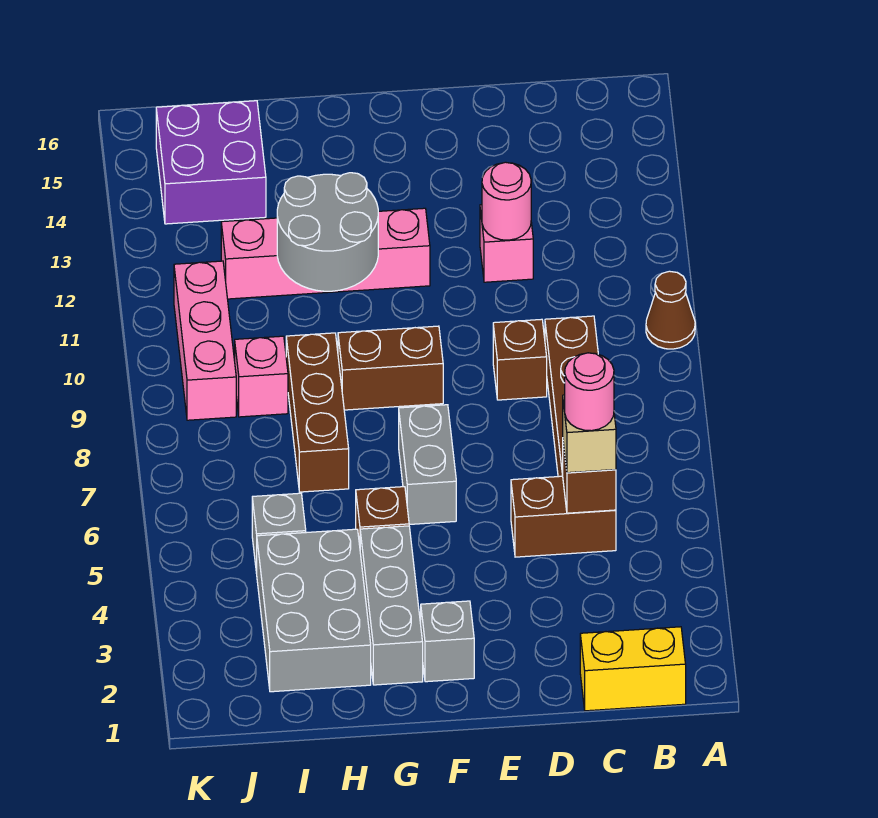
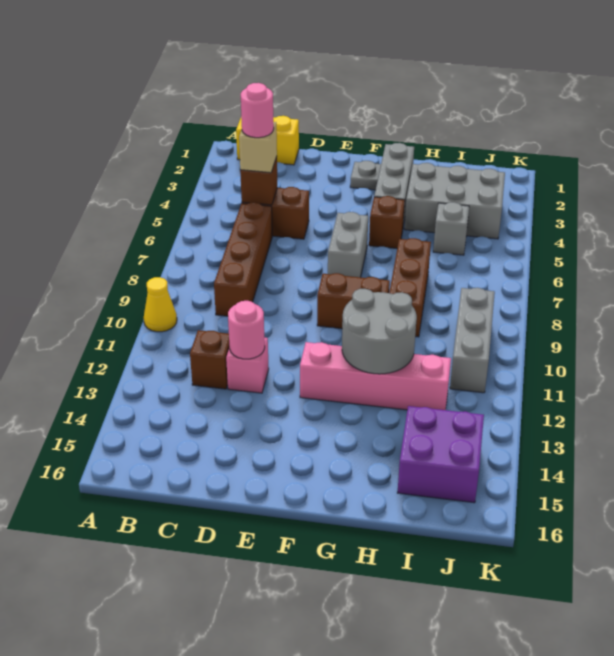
brown 1x1 cone [646,271,695,349] -> yellow 1x1 cone [144,277,177,332]
brown 1x1 brick [493,319,547,400] -> brown 1x1 brick moved to [190,330,230,389]
grey 1x1 brick [421,601,474,682] -> grey 1x1 plate [350,161,381,190]
grey 2x3 brick [257,529,371,692] -> grey 2x3 brick turned to [404,163,505,239]
pink 1x1 brick [235,336,288,417] -> none
pink 1x3 brick [174,261,236,420] -> grey 1x3 brick [450,288,495,393]

